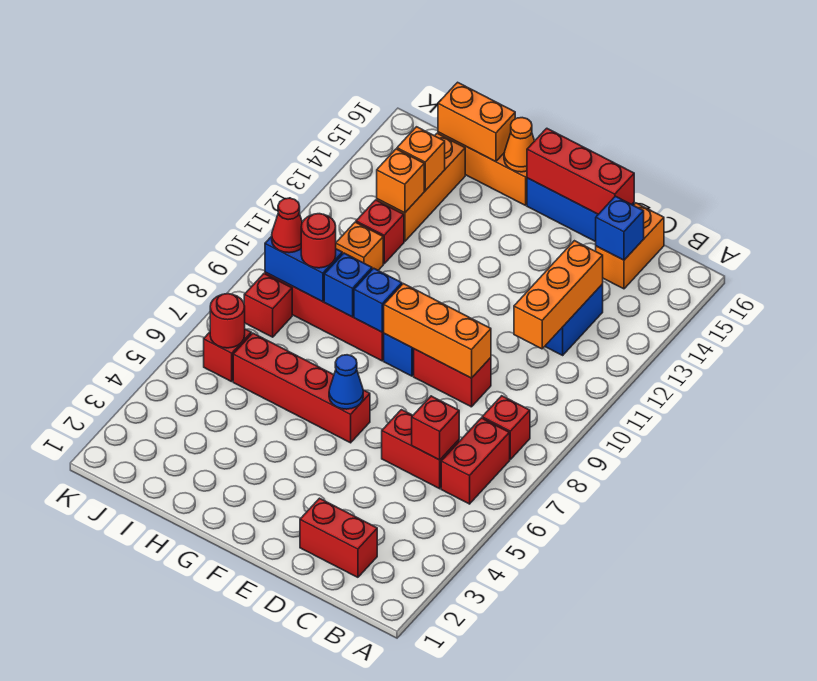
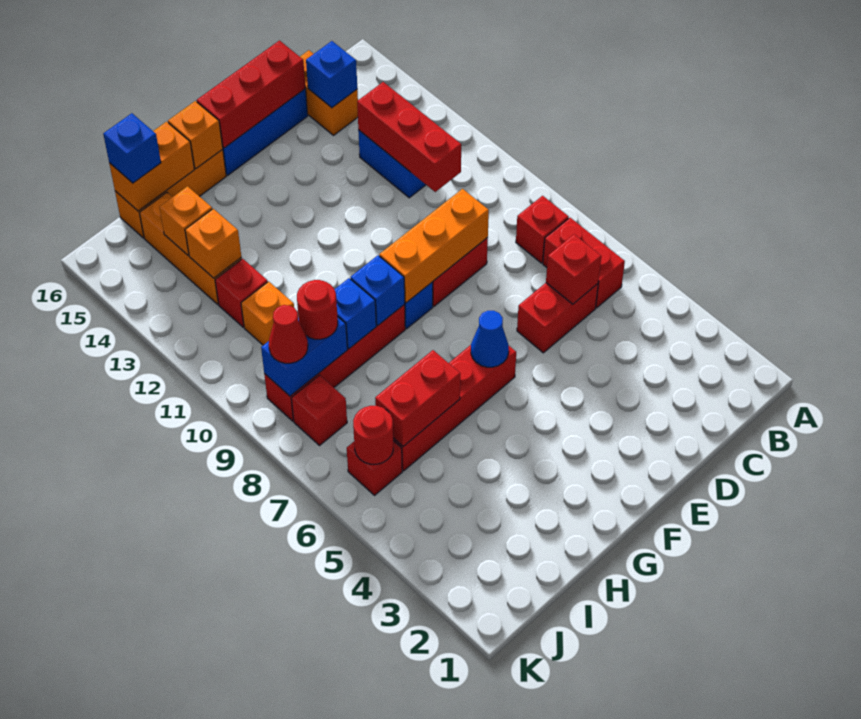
red 1x2 brick [300,498,377,577] -> red 1x2 brick moved to [375,350,460,446]
orange 1x3 brick [514,241,603,349] -> red 1x3 brick [357,82,461,192]
orange 1x1 cone [504,118,534,172] -> orange 1x1 brick [168,101,223,168]
none -> blue 1x1 brick [103,113,161,183]

